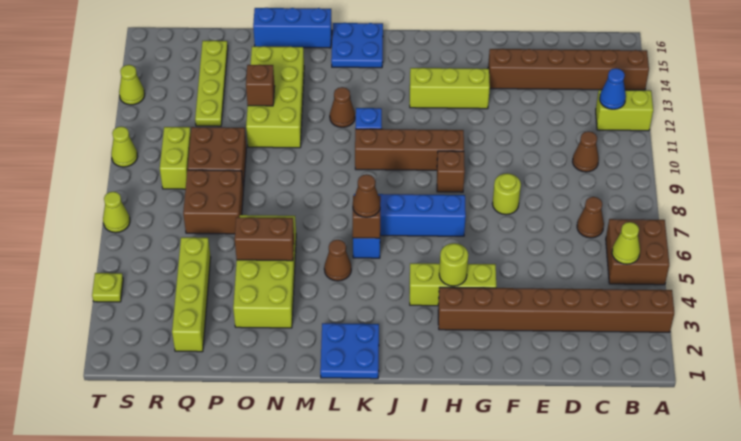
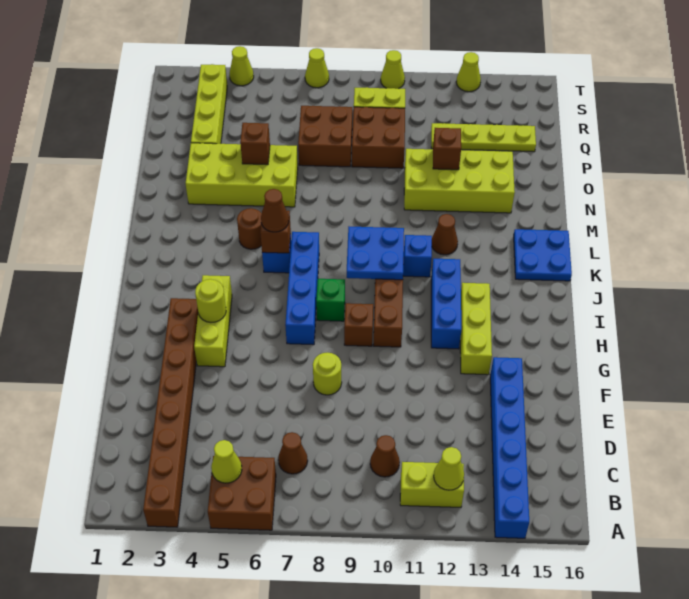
lime 1x2 brick [596,90,653,131] -> lime 1x2 brick turned to [400,462,464,507]
brown 1x6 brick [488,49,649,90] -> blue 1x6 brick [490,357,529,538]
blue 1x1 cone [600,68,626,109] -> lime 1x1 cone [434,447,464,490]
none -> green 1x1 brick [316,279,345,321]
blue 2x2 plate [320,323,379,379] -> blue 2x2 plate moved to [347,227,404,280]
brown 1x1 cone [324,240,351,281] -> brown 1x1 round brick [237,208,262,249]
blue 1x3 brick [253,8,332,48] -> blue 1x3 brick moved to [431,259,461,349]
brown 1x2 brick [235,217,294,261] -> brown 1x1 brick [240,123,270,165]
lime 1x4 brick [172,237,211,352] -> lime 1x4 brick turned to [191,64,227,144]
lime 1x1 plate [92,273,123,302] -> lime 1x1 cone [229,46,254,86]

